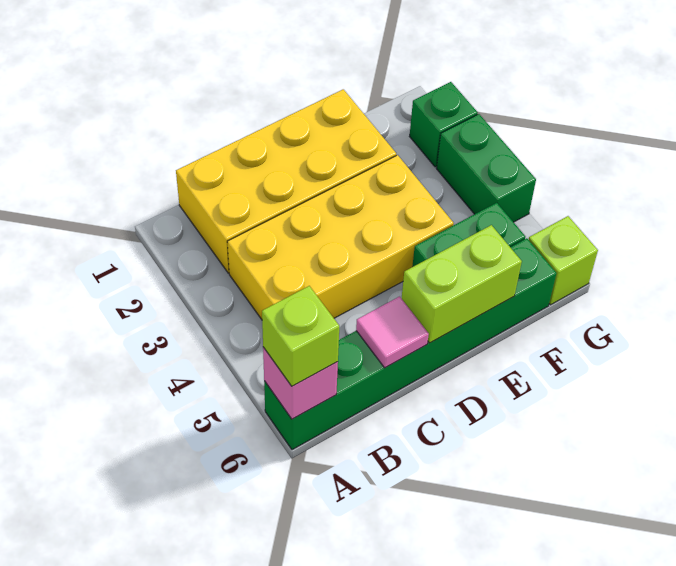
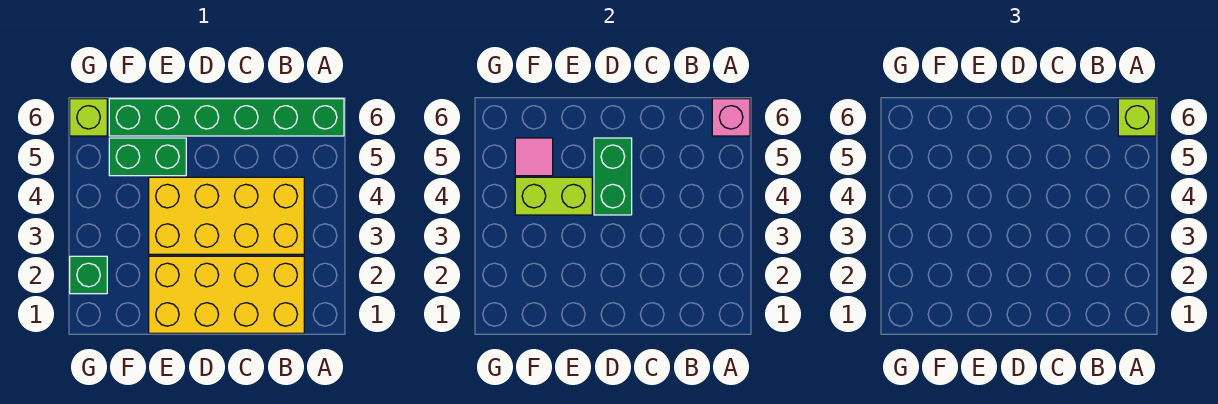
pink 1x1 tile [356,296,429,368] -> pink 1x1 tile moved to [515,138,553,176]
lime 1x2 brick [402,225,522,343] -> lime 1x2 brick moved to [515,177,592,215]
green 1x2 brick [437,114,536,222] -> green 1x2 brick moved to [594,138,632,215]

